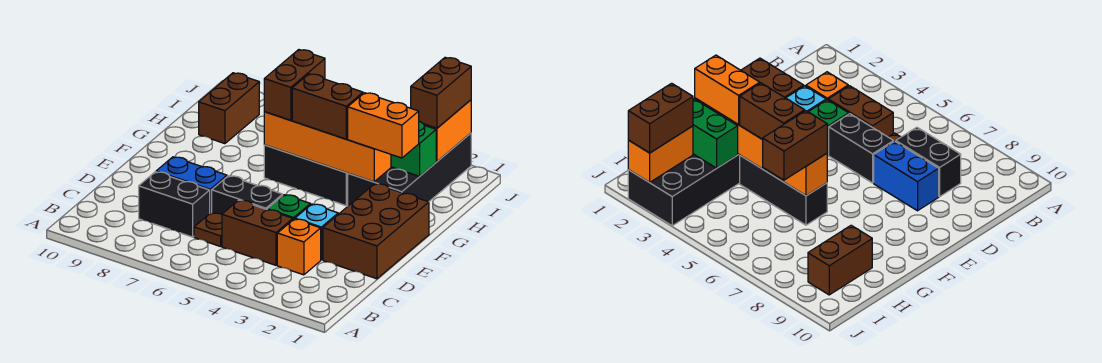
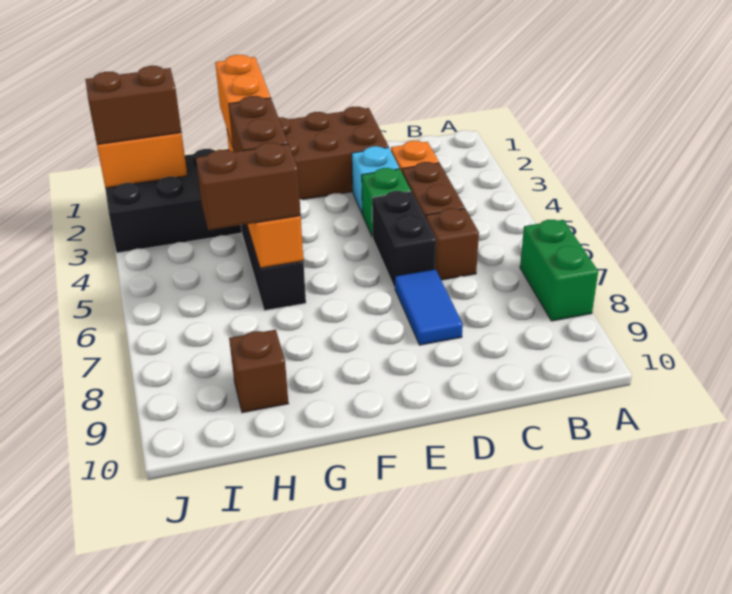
brown 1x1 plate [194,213,222,247] -> brown 1x1 brick [426,208,479,280]
black 1x2 brick [139,172,210,237] -> none
blue 1x2 brick [156,157,227,213] -> blue 1x2 tile [395,269,463,345]
green 1x2 brick [391,122,436,176] -> green 1x2 brick moved to [520,220,598,321]
brown 1x2 brick [199,73,259,144] -> brown 1x1 brick [229,330,288,413]

